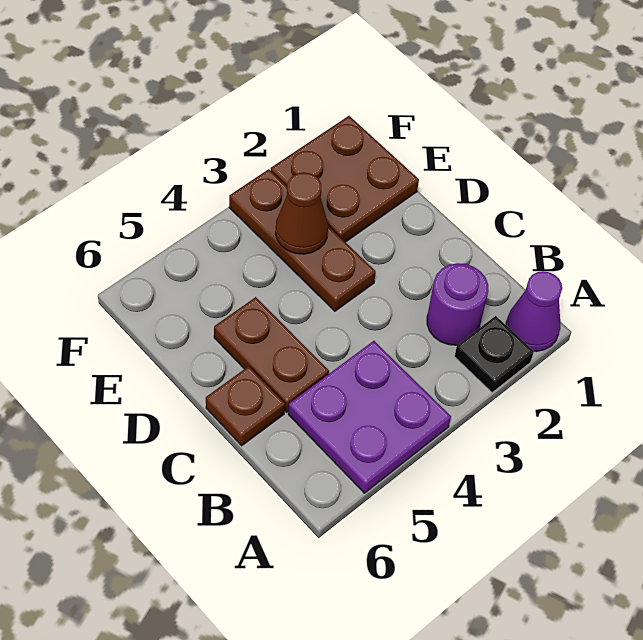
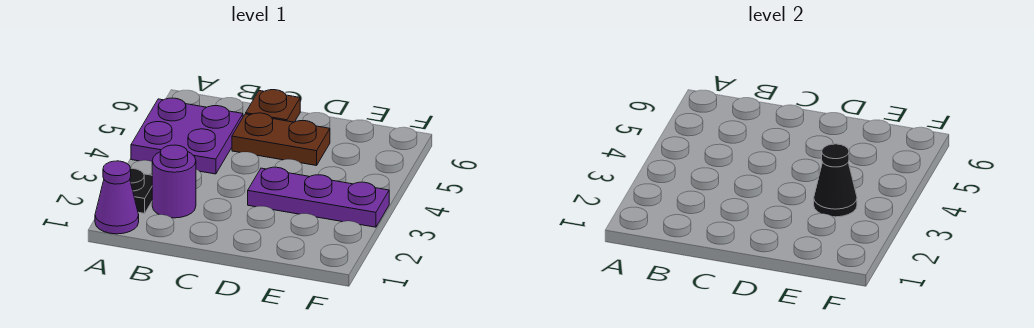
brown 1x3 plate [229,169,376,311] -> purple 1x3 plate [248,167,389,227]
brown 2x2 plate [271,116,419,242] -> none
brown 1x1 cone [275,172,328,254] -> black 1x1 cone [814,144,857,217]

